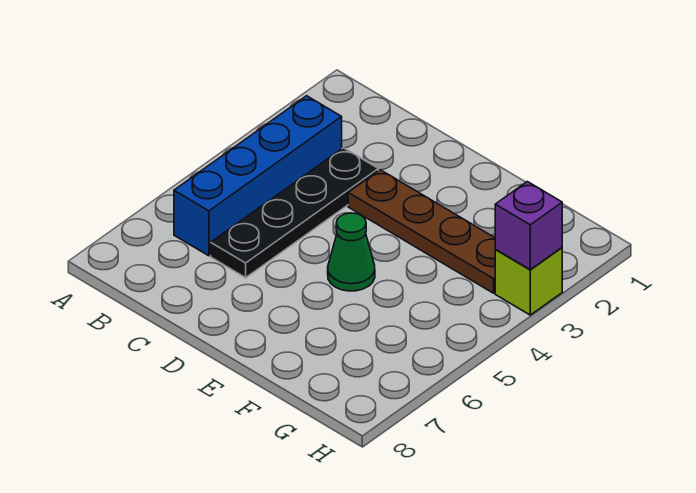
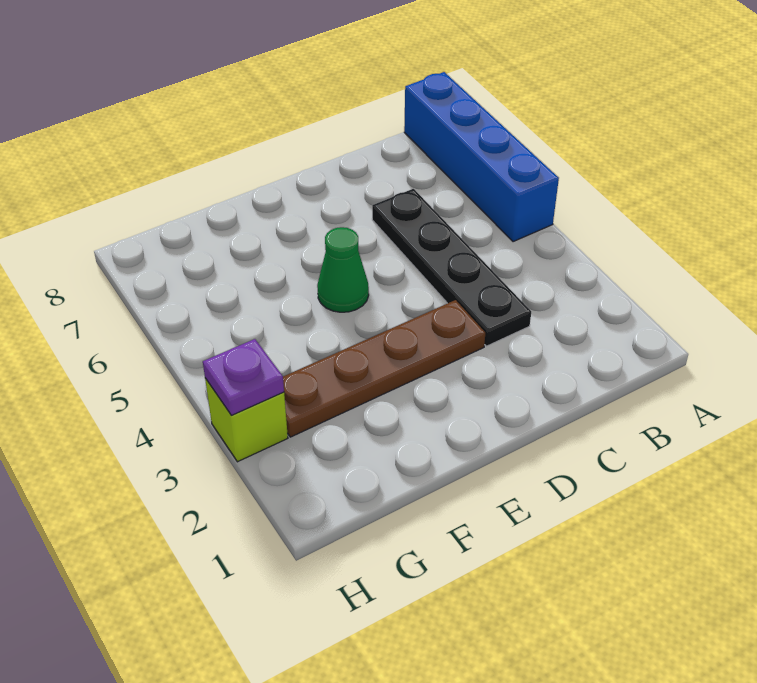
blue 1x4 brick [174,96,342,256] -> blue 1x4 brick moved to [404,72,559,242]
purple 1x1 brick [495,182,562,270] -> purple 1x1 plate [203,339,284,415]

